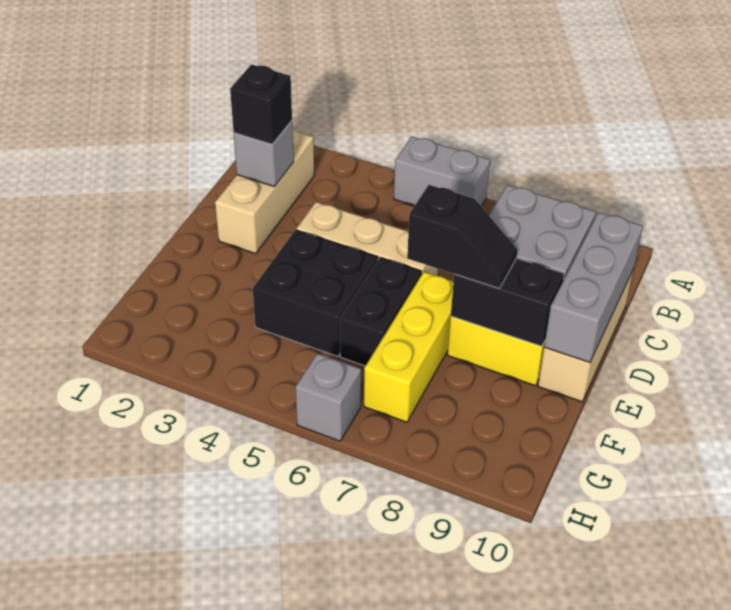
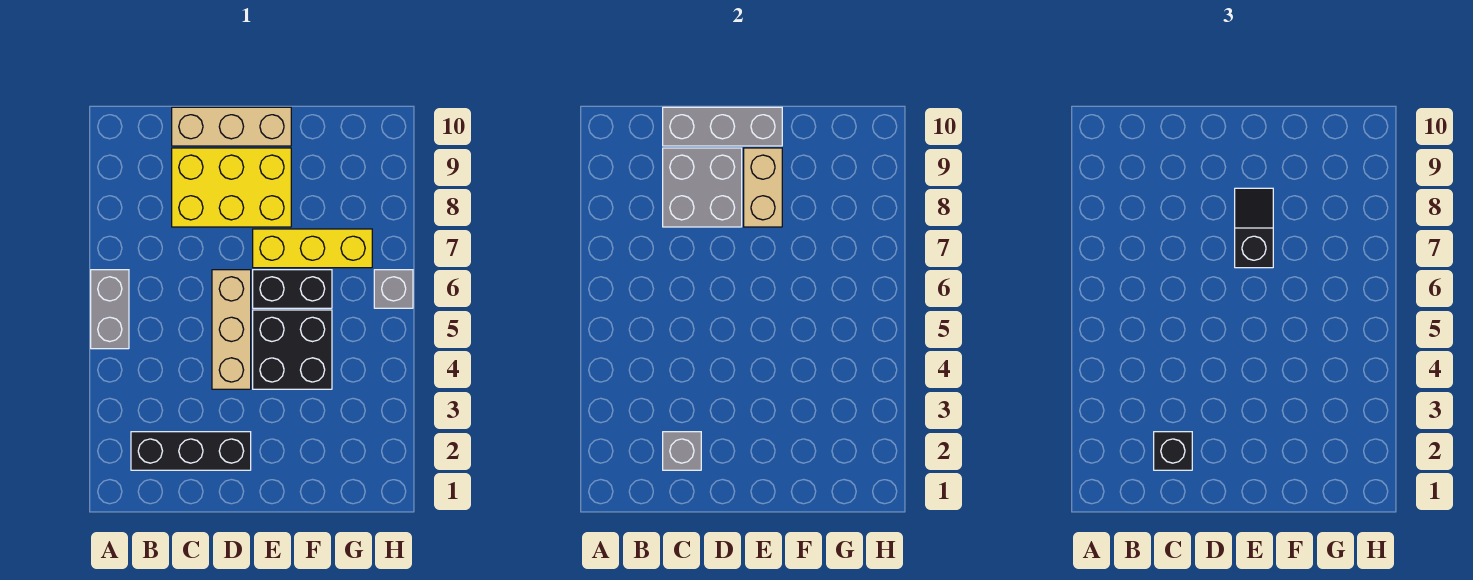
tan 1x3 brick [215,129,314,254] -> black 1x3 brick [131,432,251,470]
black 1x2 brick [451,258,564,346] -> tan 1x2 brick [744,148,782,227]

